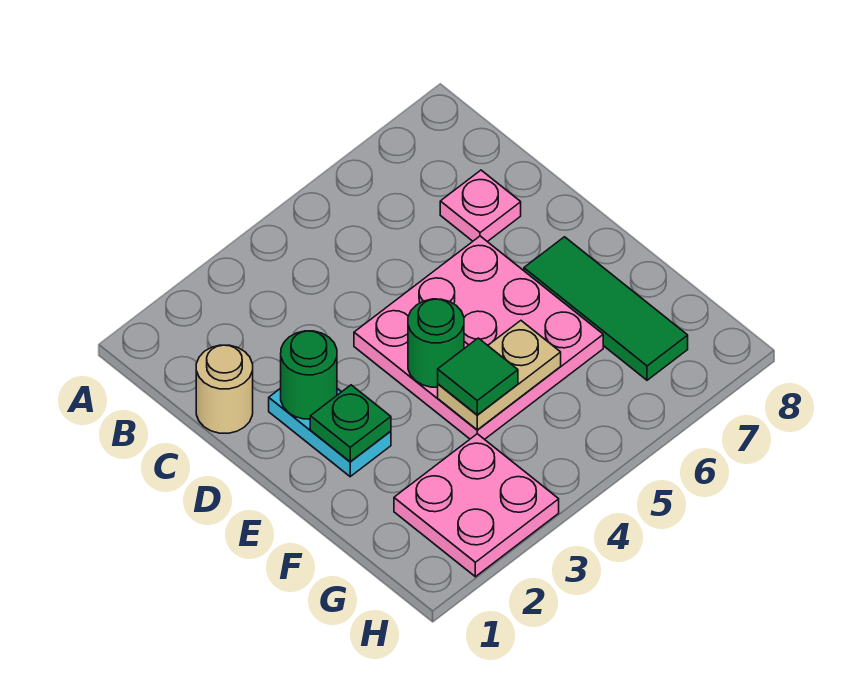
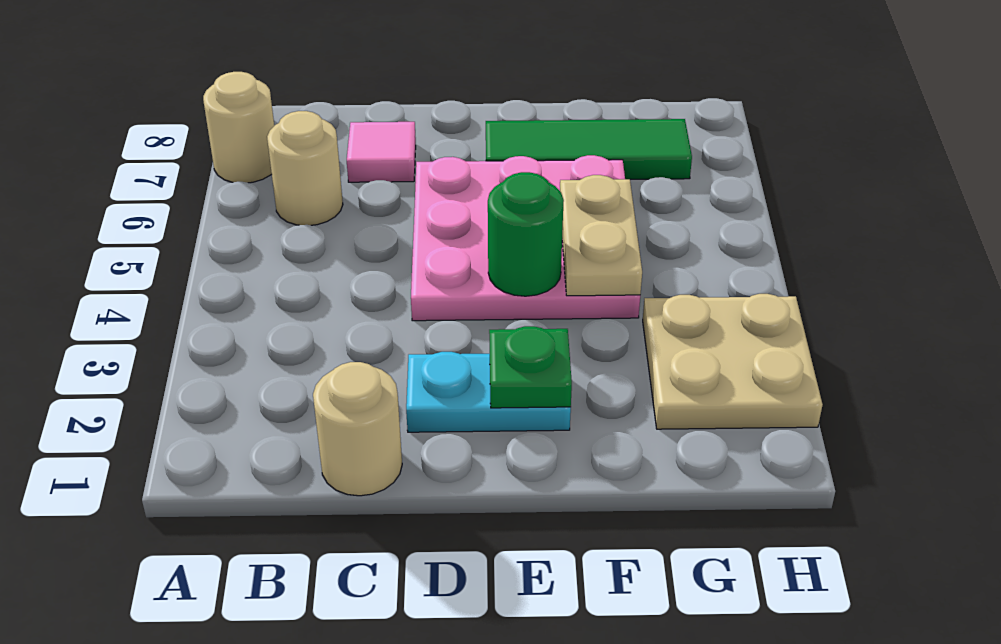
none -> tan 1x1 round brick [203,72,274,183]
none -> tan 1x1 round brick [267,111,343,225]
pink 1x1 plate [440,170,521,242] -> pink 1x1 tile [347,122,416,182]
green 1x1 round brick [281,331,337,419] -> none
green 1x1 tile [438,338,518,415] -> none
pink 2x2 plate [394,434,559,577] -> tan 2x2 plate [643,294,823,429]

